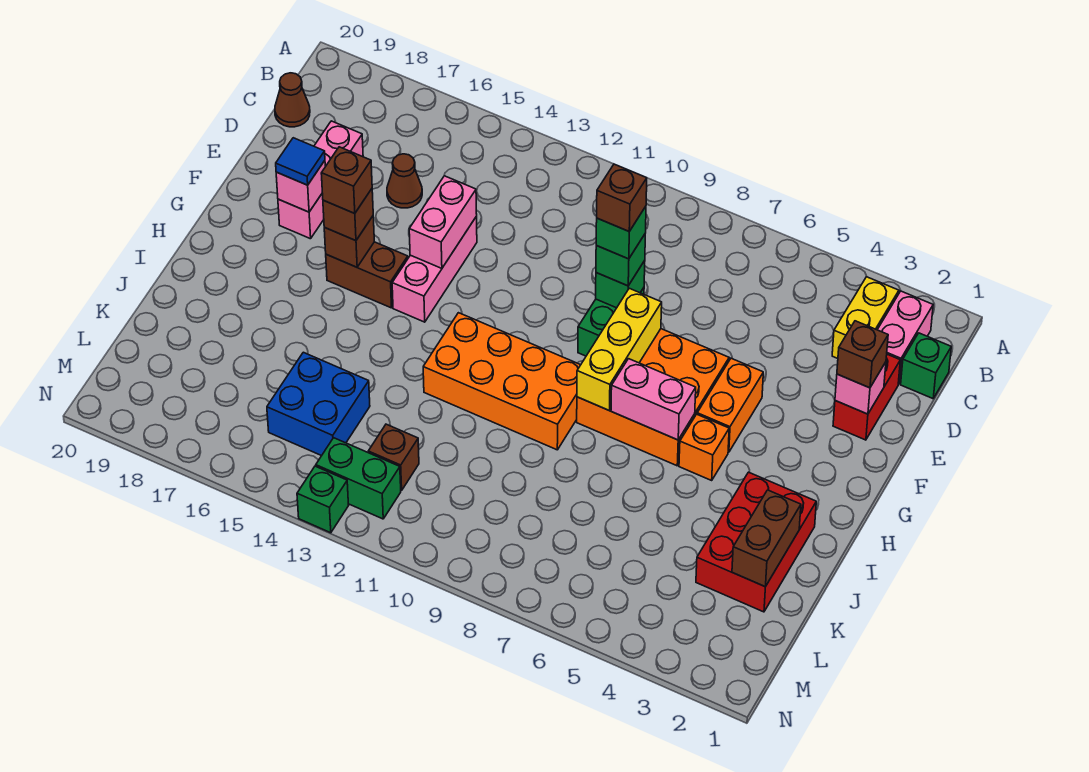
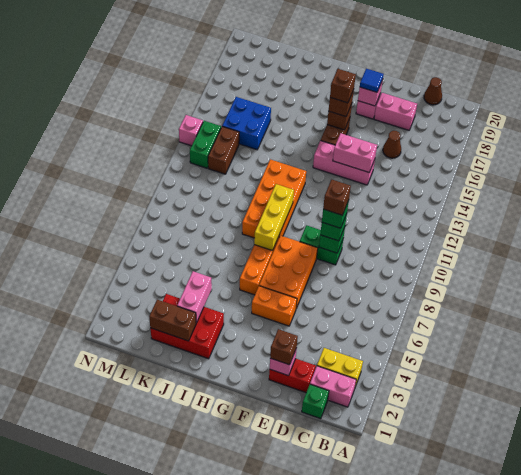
yellow 1x3 brick [577,288,662,410] -> yellow 1x3 brick turned to [254,184,294,251]
orange 1x1 brick [679,414,729,480] -> none
pink 1x2 brick [611,359,696,440] -> pink 1x2 brick moved to [177,271,212,323]
brown 1x1 brick [368,424,419,490] -> brown 1x2 brick [208,127,239,174]
green 1x1 brick [297,466,349,533] -> pink 1x1 brick [179,115,203,146]

